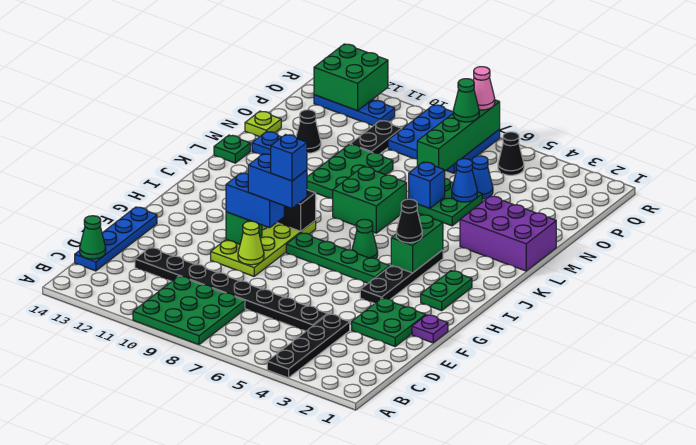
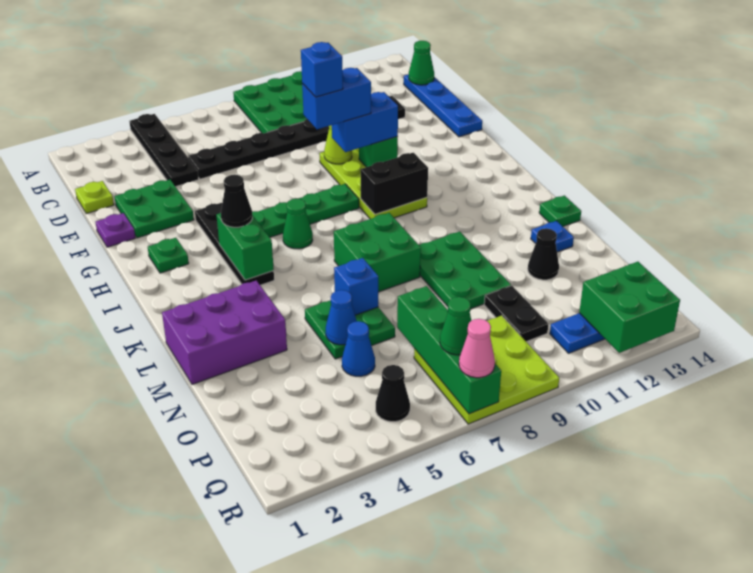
green 1x2 plate [421,271,472,311] -> green 1x1 plate [148,238,189,273]
lime 1x1 plate [245,111,281,137] -> lime 1x1 plate moved to [75,181,114,214]
blue 3x3 plate [388,105,500,173] -> lime 3x3 plate [414,316,559,424]

